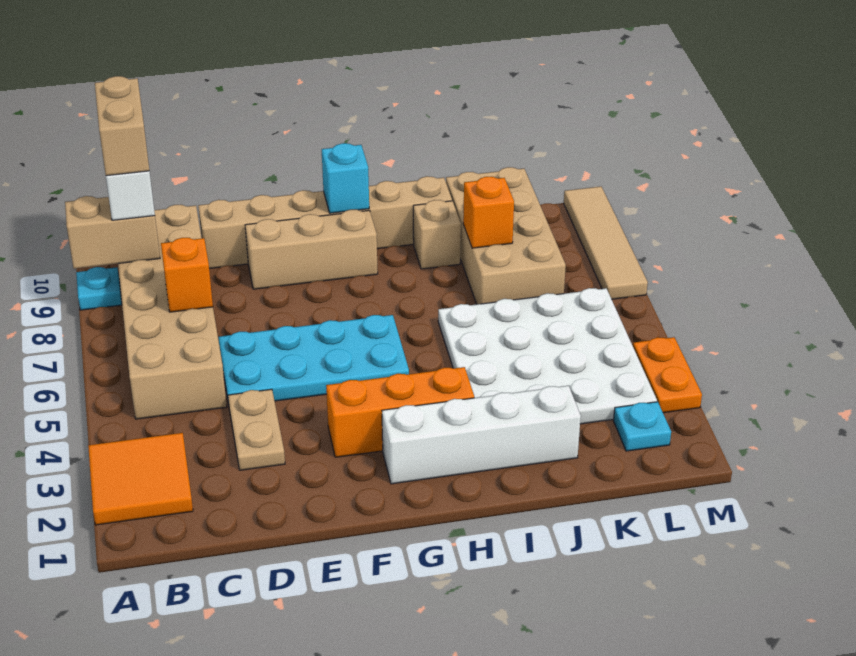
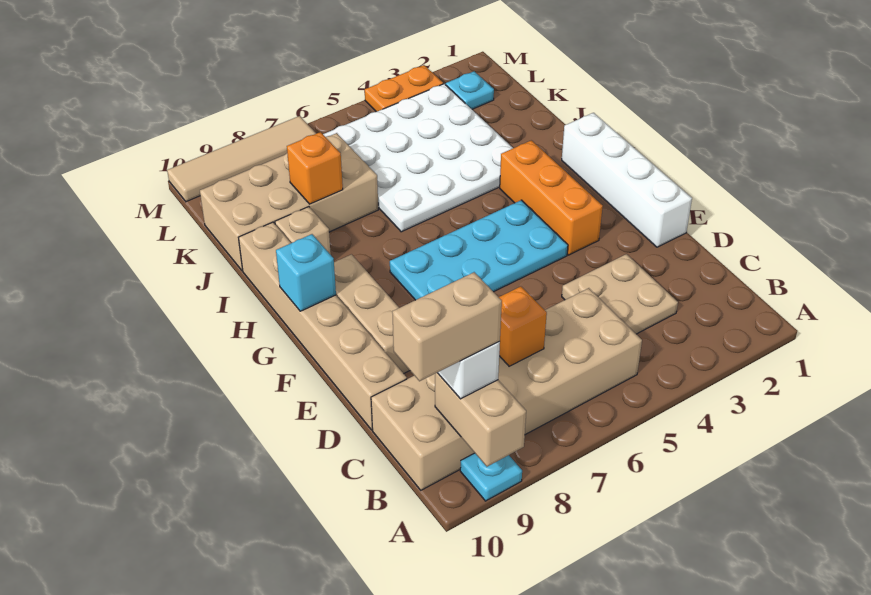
orange 2x2 tile [88,433,193,525] -> none
tan 1x2 plate [228,389,285,470] -> tan 2x2 plate [562,254,678,334]
cyan 2x4 plate [218,315,409,404] -> cyan 2x4 plate turned to [390,200,568,300]
white 1x4 brick [382,386,581,484] -> white 1x4 brick moved to [562,113,692,247]

